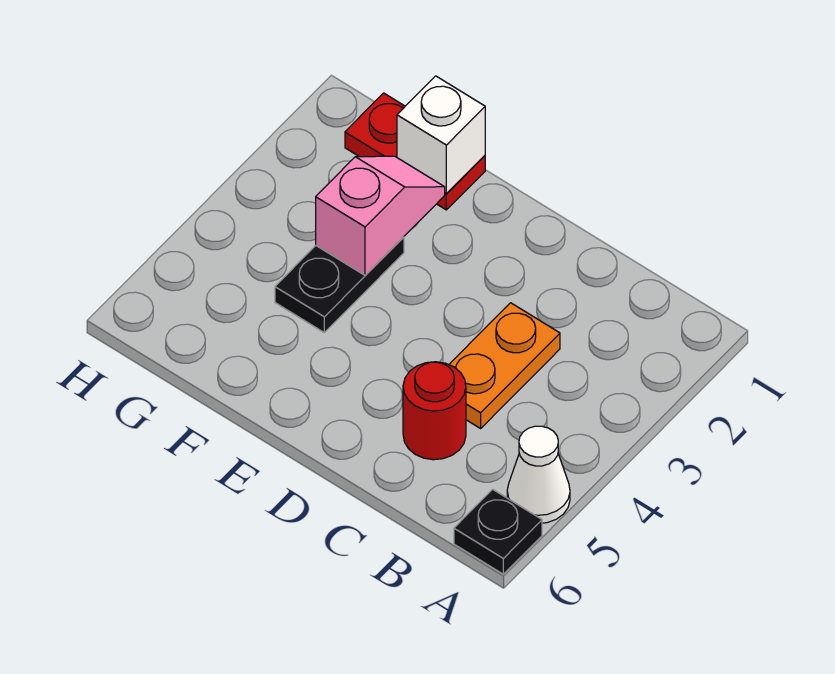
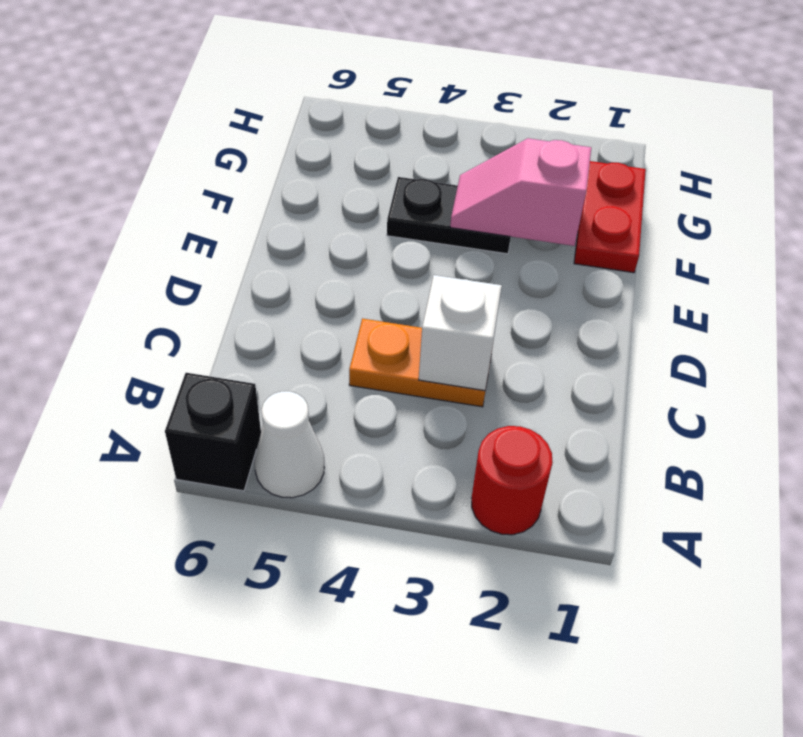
black 1x1 plate [454,489,542,574] -> black 1x1 brick [165,373,261,491]
red 1x1 round brick [403,362,466,460] -> red 1x1 round brick moved to [472,426,553,535]
white 1x1 brick [397,76,485,193] -> white 1x1 brick moved to [419,275,502,391]
pink 1x2 slope [316,156,445,275] -> pink 1x2 slope turned to [450,138,591,246]

